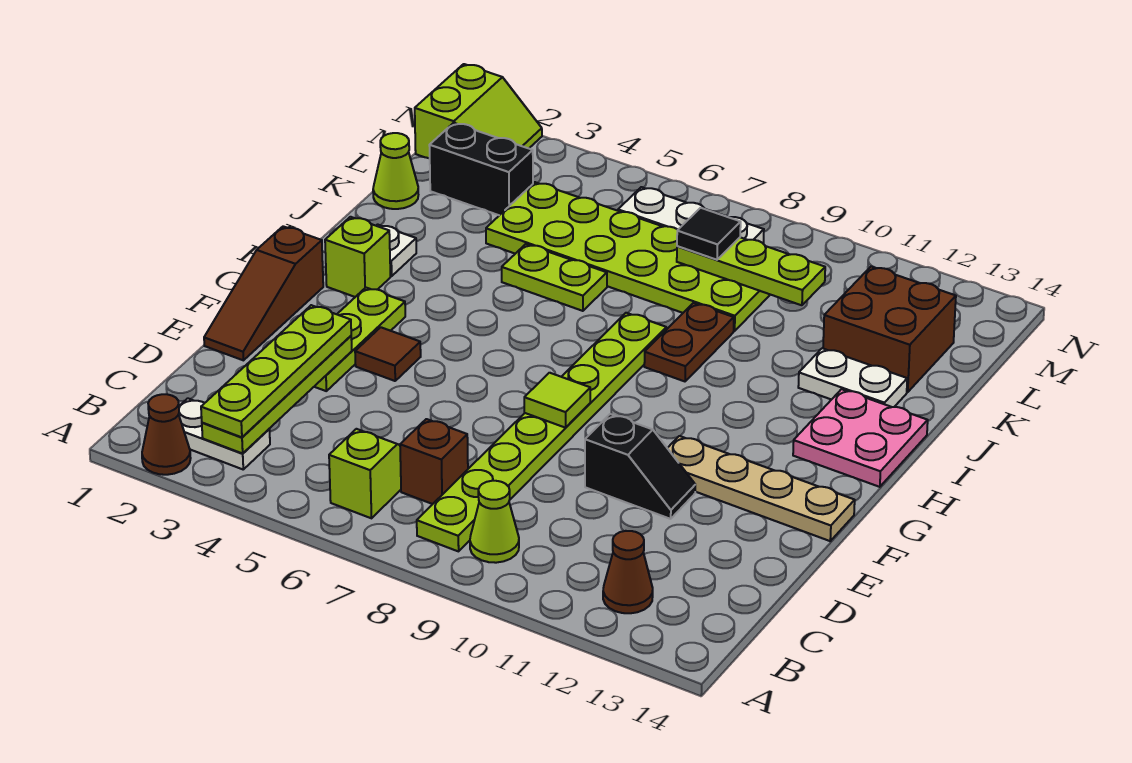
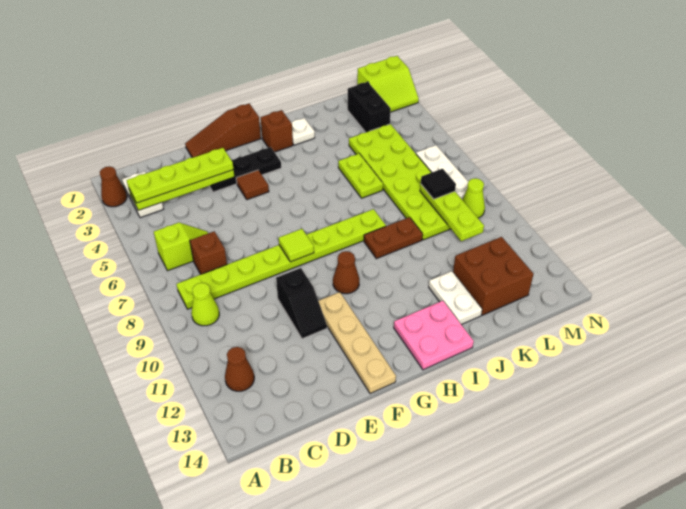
lime 1x3 plate [314,288,405,391] -> black 1x3 plate [210,147,281,192]
none -> brown 1x1 cone [333,251,359,294]
lime 1x1 brick [325,217,390,297] -> brown 1x1 brick [261,110,293,152]
lime 1x1 cone [373,133,418,209] -> lime 1x1 cone moved to [462,178,485,218]

